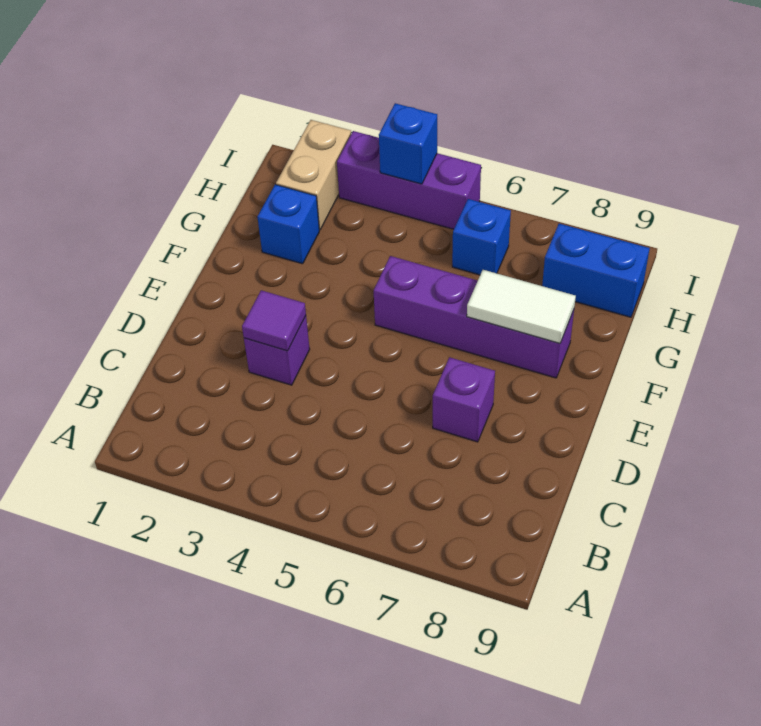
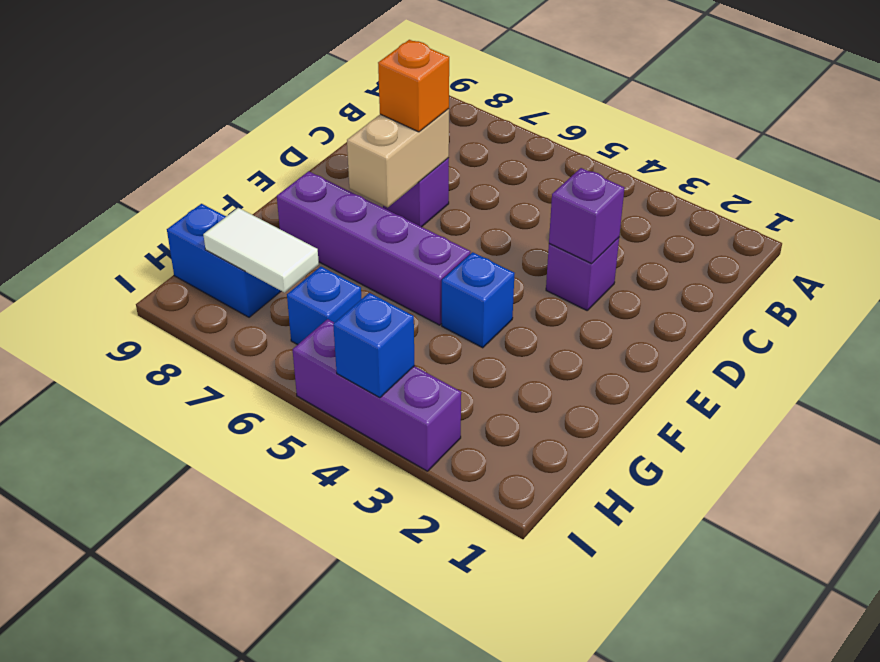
purple 1x1 tile [242,290,306,351] -> purple 1x1 brick [549,168,624,264]
none -> orange 1x1 brick [378,40,449,132]
white 1x2 tile [467,270,576,343] -> white 1x2 tile moved to [203,208,319,293]
blue 1x1 brick [258,184,319,264] -> blue 1x1 brick moved to [442,252,515,348]
tan 1x2 brick [276,120,351,230] -> tan 1x2 brick moved to [347,109,449,207]

